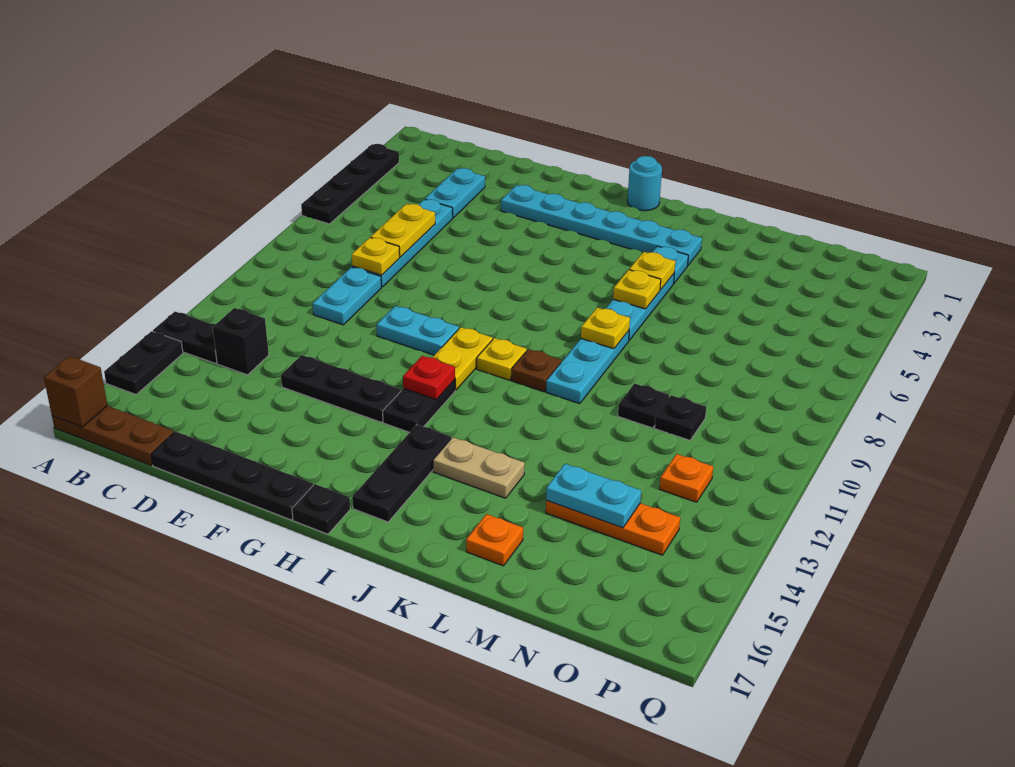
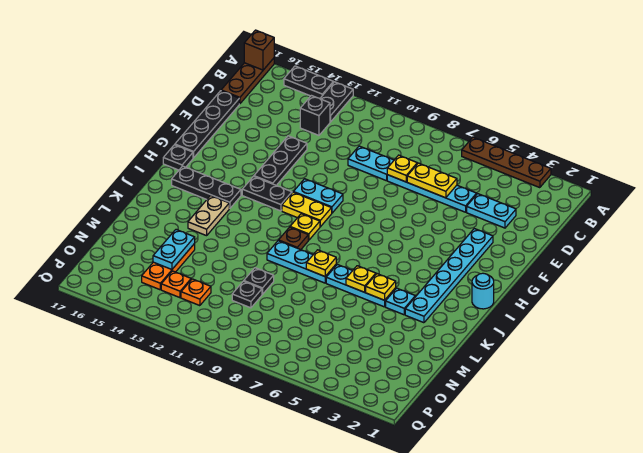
black 1x4 plate [301,144,399,224] -> brown 1x4 plate [462,137,551,188]
cyan 1x2 plate [377,306,459,355] -> cyan 1x2 plate turned to [294,179,343,213]
red 1x1 plate [403,356,455,400] -> none
orange 1x1 plate [466,514,523,566] -> orange 1x1 plate moved to [161,271,191,298]

